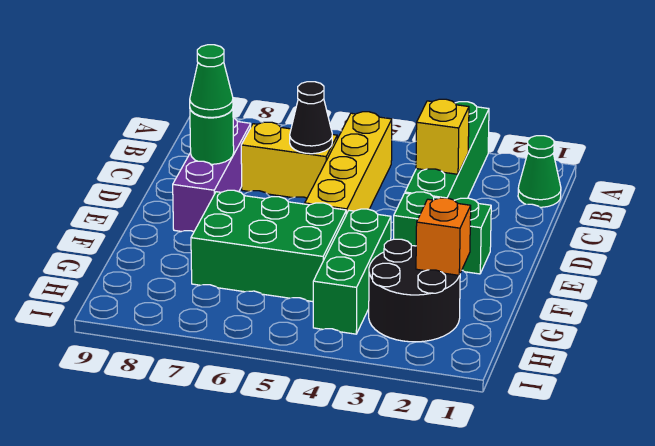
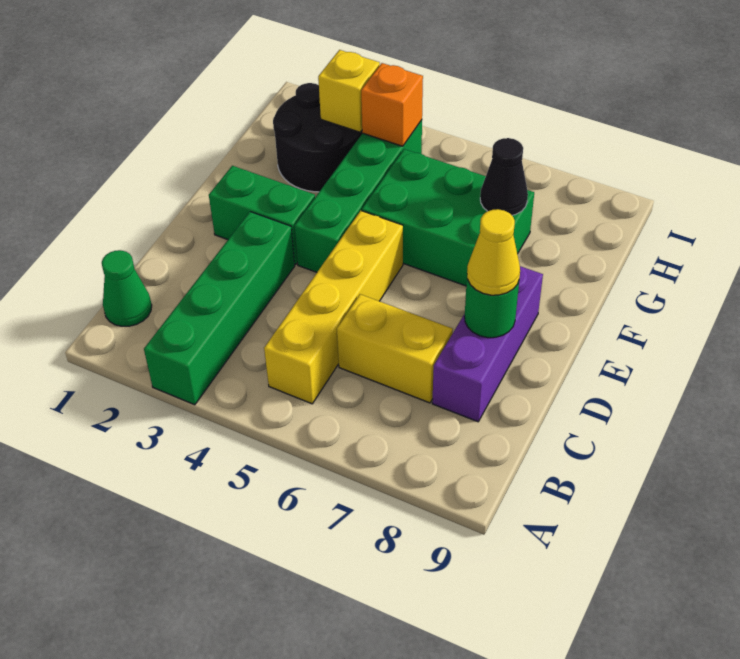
yellow 1x1 brick [416,99,469,174] -> yellow 1x1 brick moved to [318,50,380,132]
black 1x1 cone [290,82,332,154] -> black 1x1 cone moved to [480,138,528,215]
green 1x1 cone [190,45,233,118] -> yellow 1x1 cone [467,209,520,295]
green 1x3 brick [313,209,391,334] -> green 1x4 brick [295,120,422,272]
orange 1x1 brick [416,198,471,275] -> orange 1x1 brick moved to [361,63,423,146]

